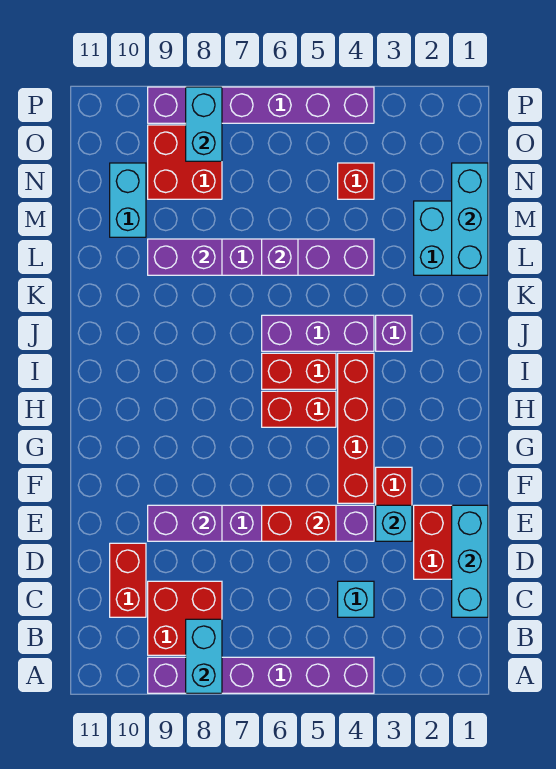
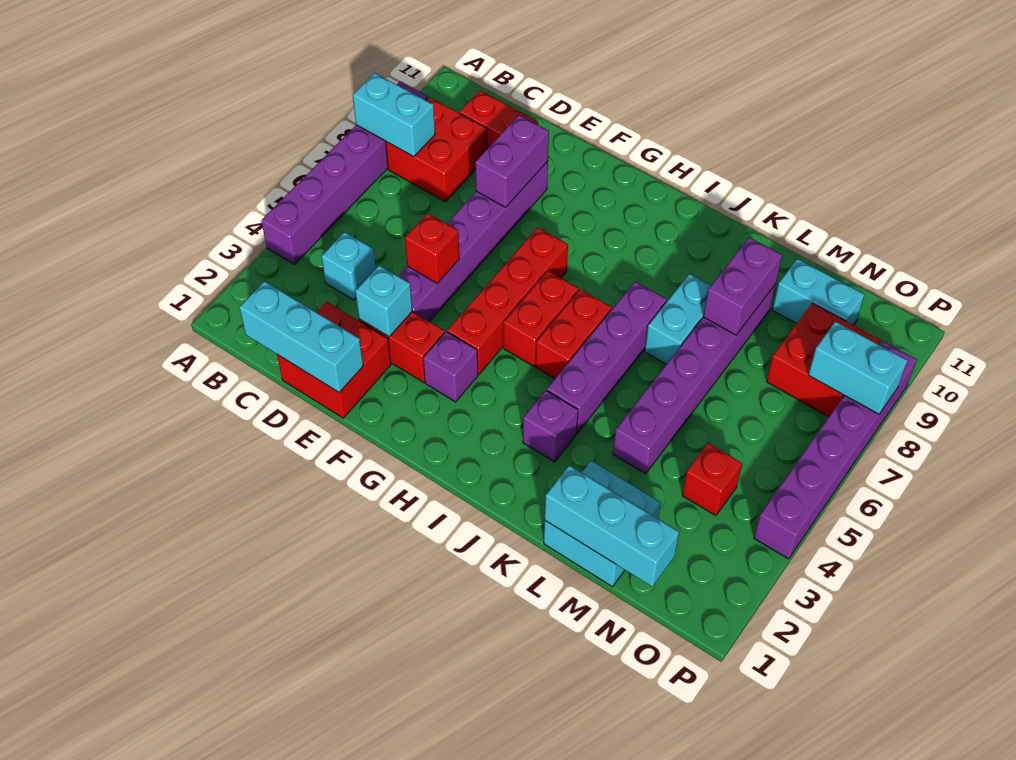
red 1x2 brick [262,505,336,541] -> red 1x1 brick [405,213,459,283]
red 1x4 brick [338,353,374,503] -> red 1x4 brick turned to [447,228,568,374]
purple 1x3 brick [262,315,374,351] -> purple 1x4 brick [547,282,667,433]
none -> cyan 1x2 brick [645,274,711,364]
purple 1x1 brick [262,239,298,275] -> purple 1x1 brick moved to [423,332,478,402]

